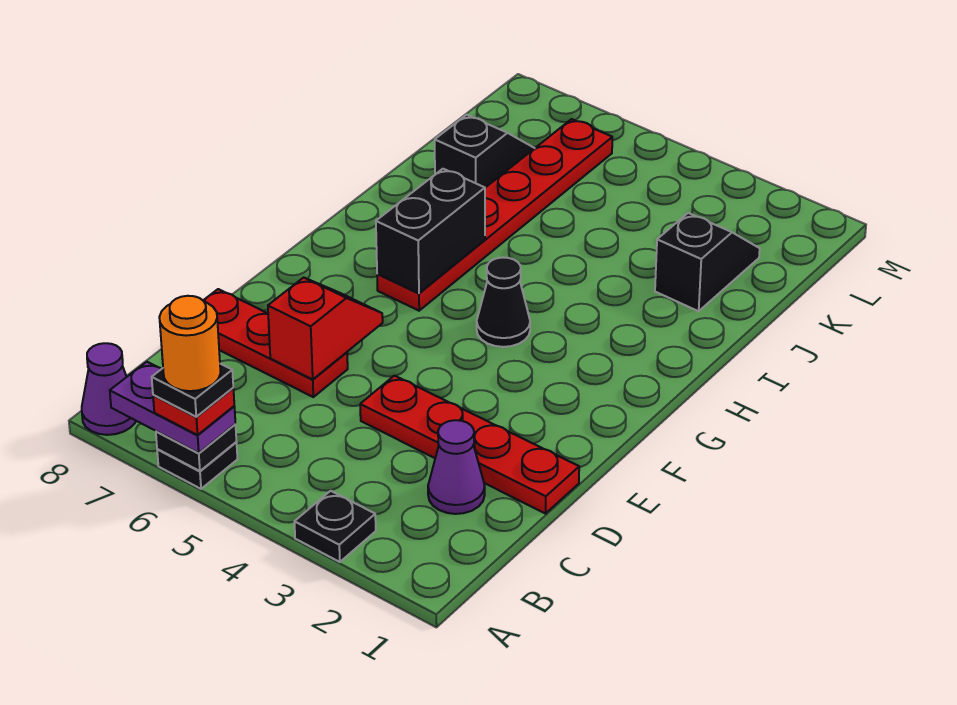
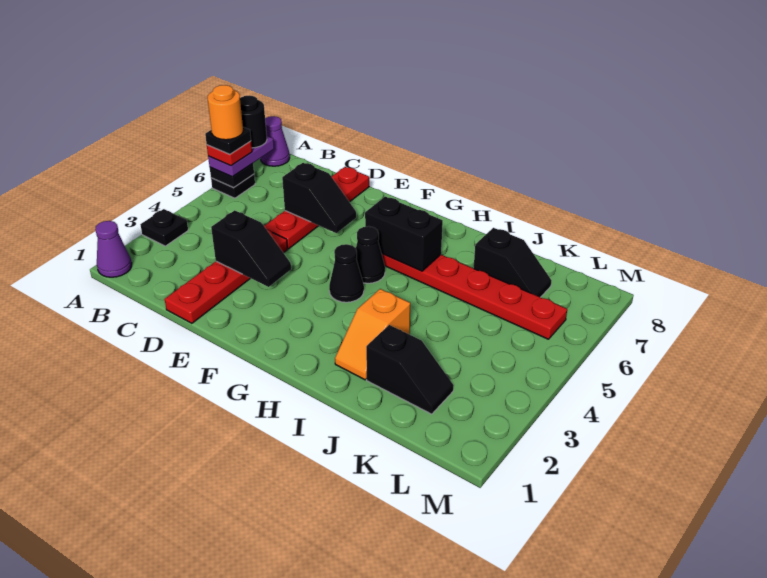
none -> black 1x1 round brick [240,96,267,148]
purple 1x1 cone [428,420,485,514] -> purple 1x1 cone moved to [95,221,132,277]
none -> black 1x2 slope [211,210,291,287]
red 1x3 plate [203,289,348,397] -> red 1x4 plate [264,167,369,249]
red 1x2 slope [268,278,383,379] -> black 1x2 slope [282,163,356,233]
none -> black 1x1 cone [356,226,385,283]
none -> orange 1x2 slope [335,289,410,380]

